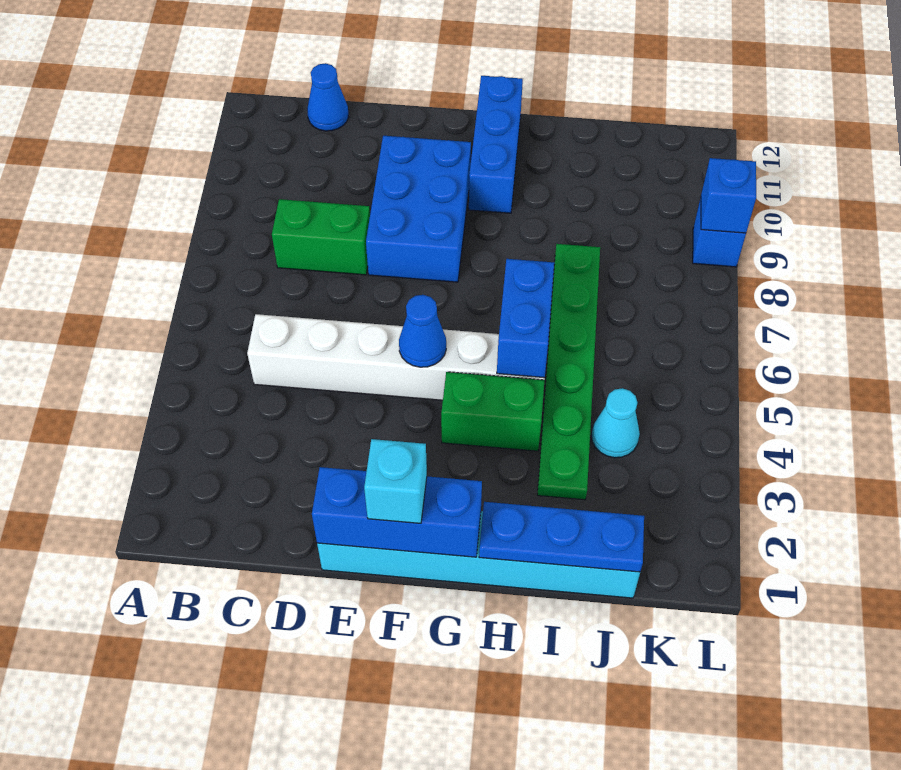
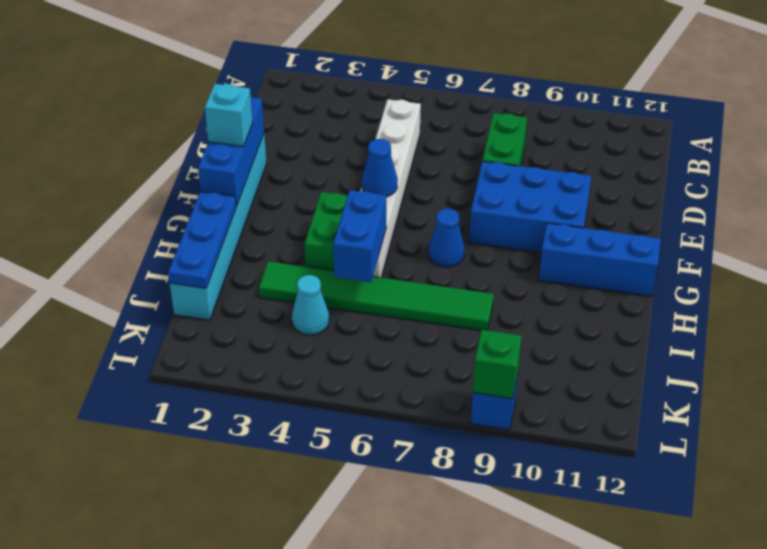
blue 1x1 cone [307,63,348,131] -> blue 1x1 cone moved to [429,209,464,267]
blue 1x2 brick [497,259,554,378] -> blue 1x2 brick turned to [333,190,386,282]
green 1x6 plate [537,244,600,500] -> green 1x6 tile [259,261,494,330]
blue 1x1 brick [701,158,756,233] -> green 1x1 brick [473,330,522,399]

